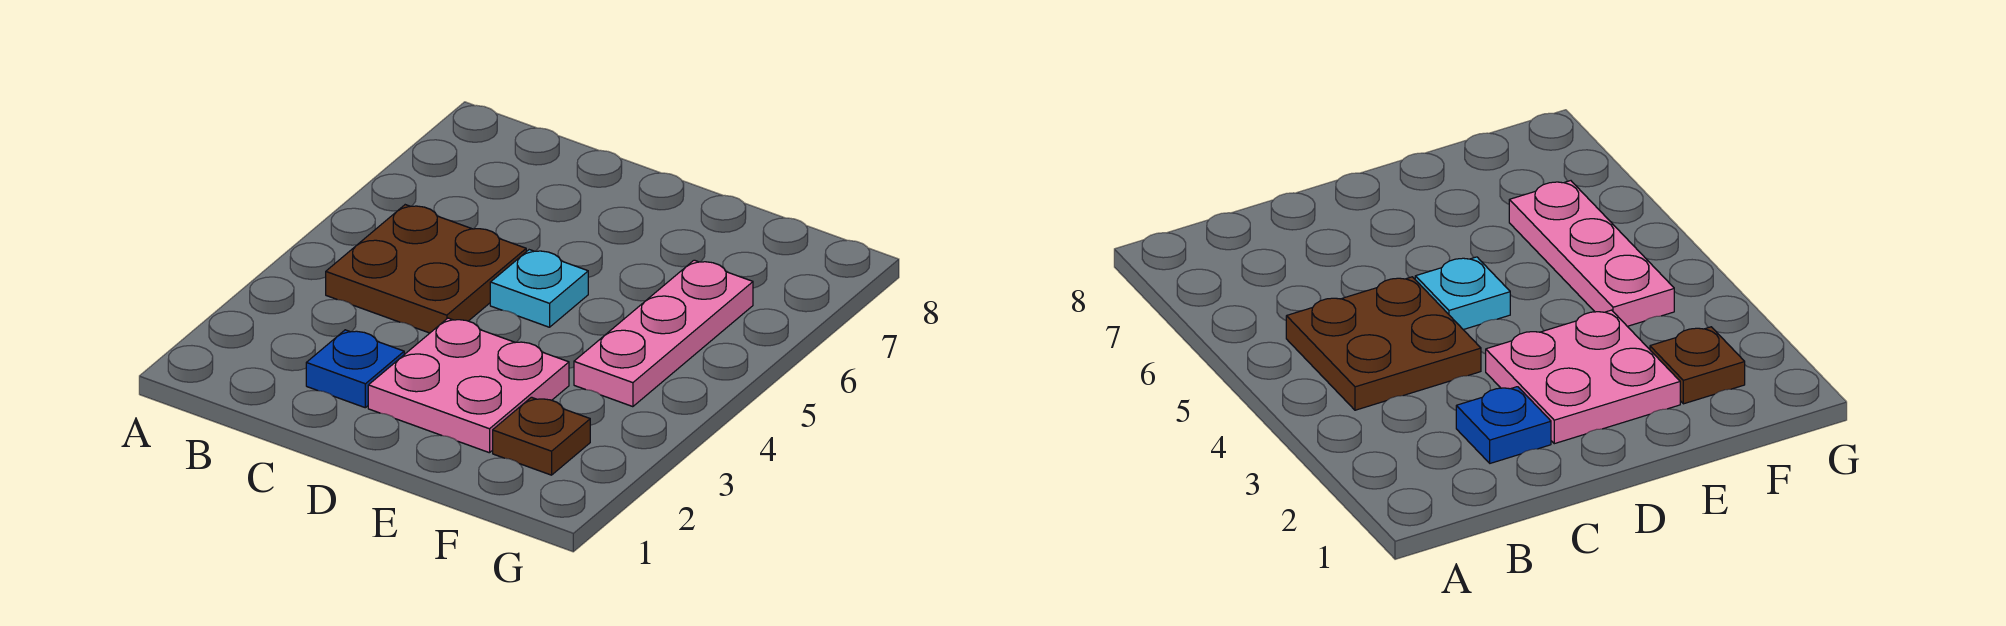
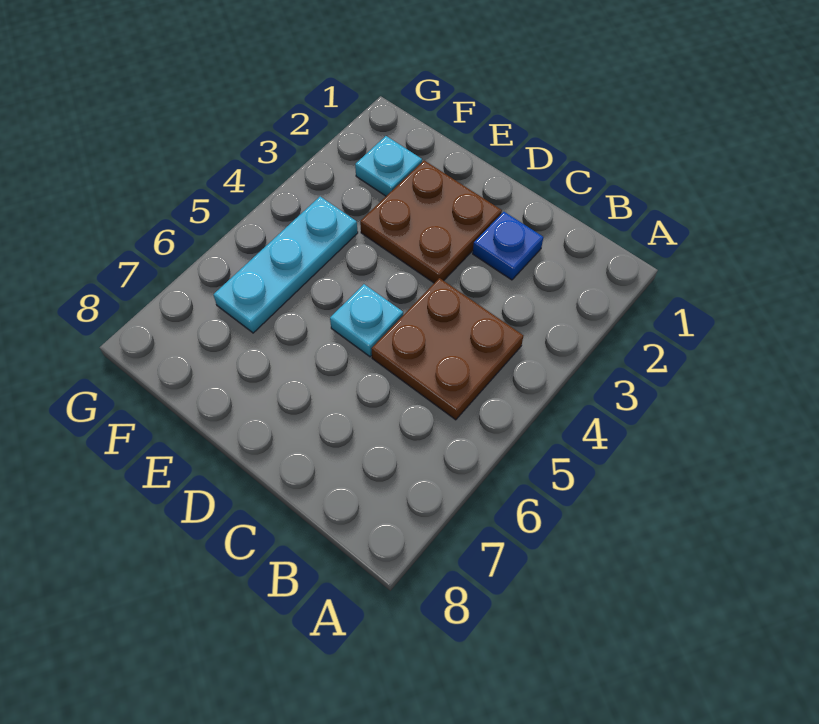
pink 2x2 plate [368,318,569,453] -> brown 2x2 plate [360,160,502,283]
brown 1x1 plate [493,397,590,475] -> cyan 1x1 plate [355,136,422,196]
pink 1x3 plate [574,260,753,407] -> cyan 1x3 plate [213,197,358,333]

